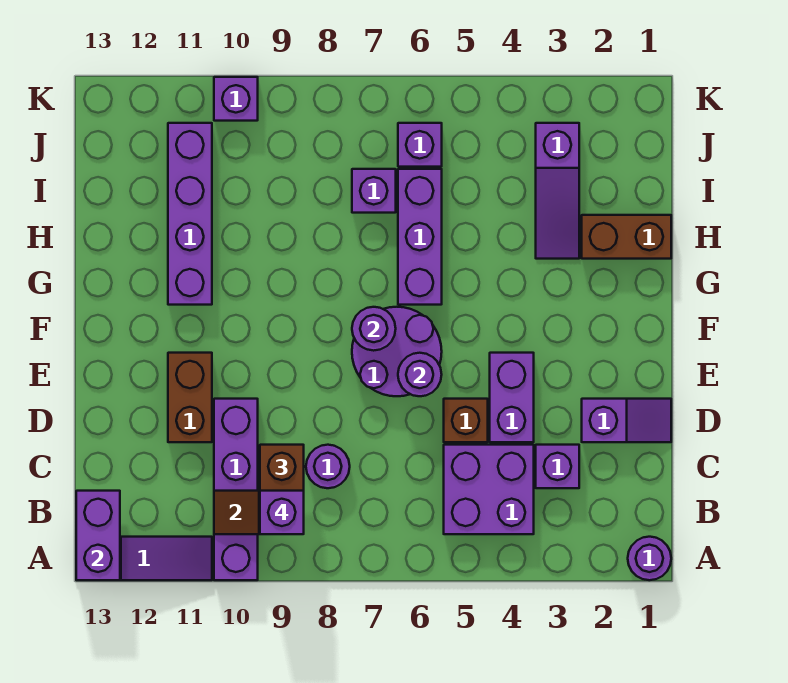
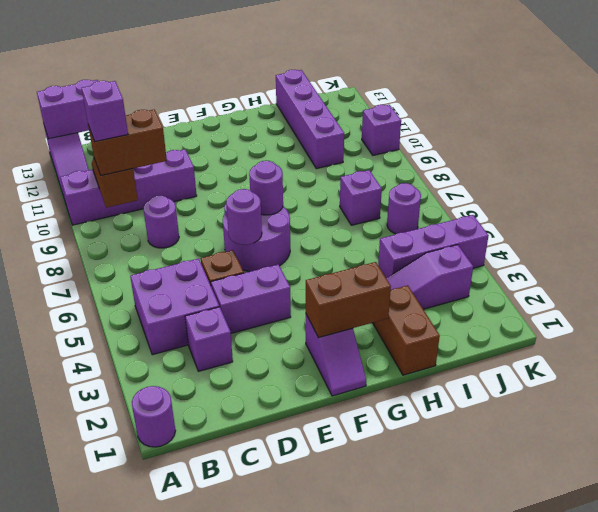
purple 1x2 slope [582,399,671,442] -> purple 1x2 slope moved to [306,315,366,396]
brown 1x2 brick [168,353,212,442] -> brown 1x2 brick moved to [306,262,391,337]
purple 1x3 brick [398,169,442,305] -> purple 1x3 brick moved to [378,215,489,278]
purple 1x4 brick [168,123,212,305] -> purple 1x4 brick turned to [276,70,344,169]
purple 1x1 brick [398,123,442,167] -> purple 1x1 round brick [387,183,421,234]

